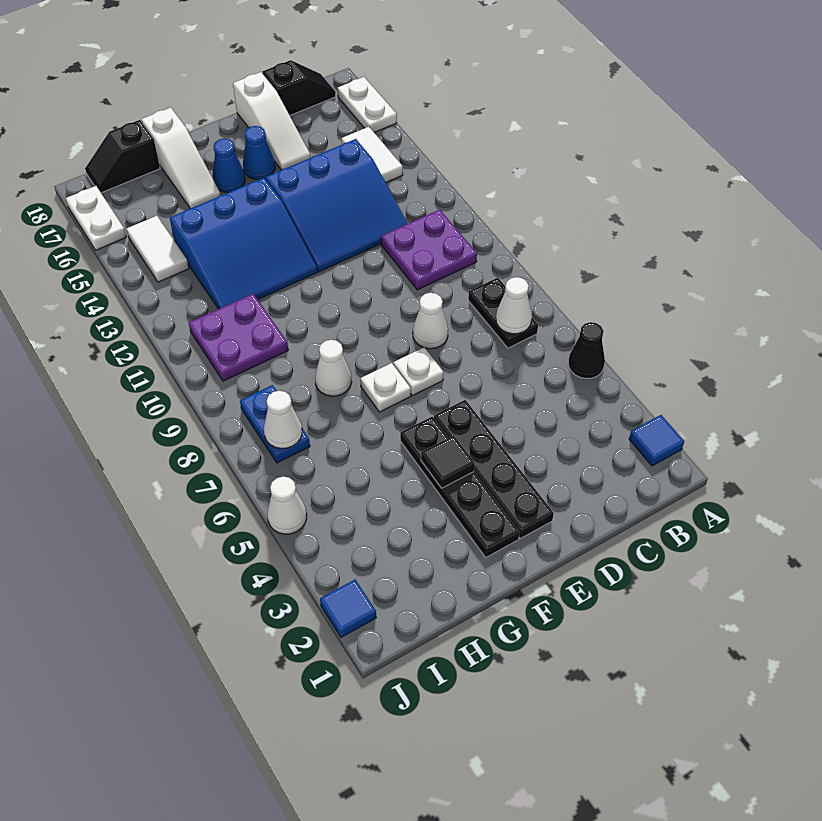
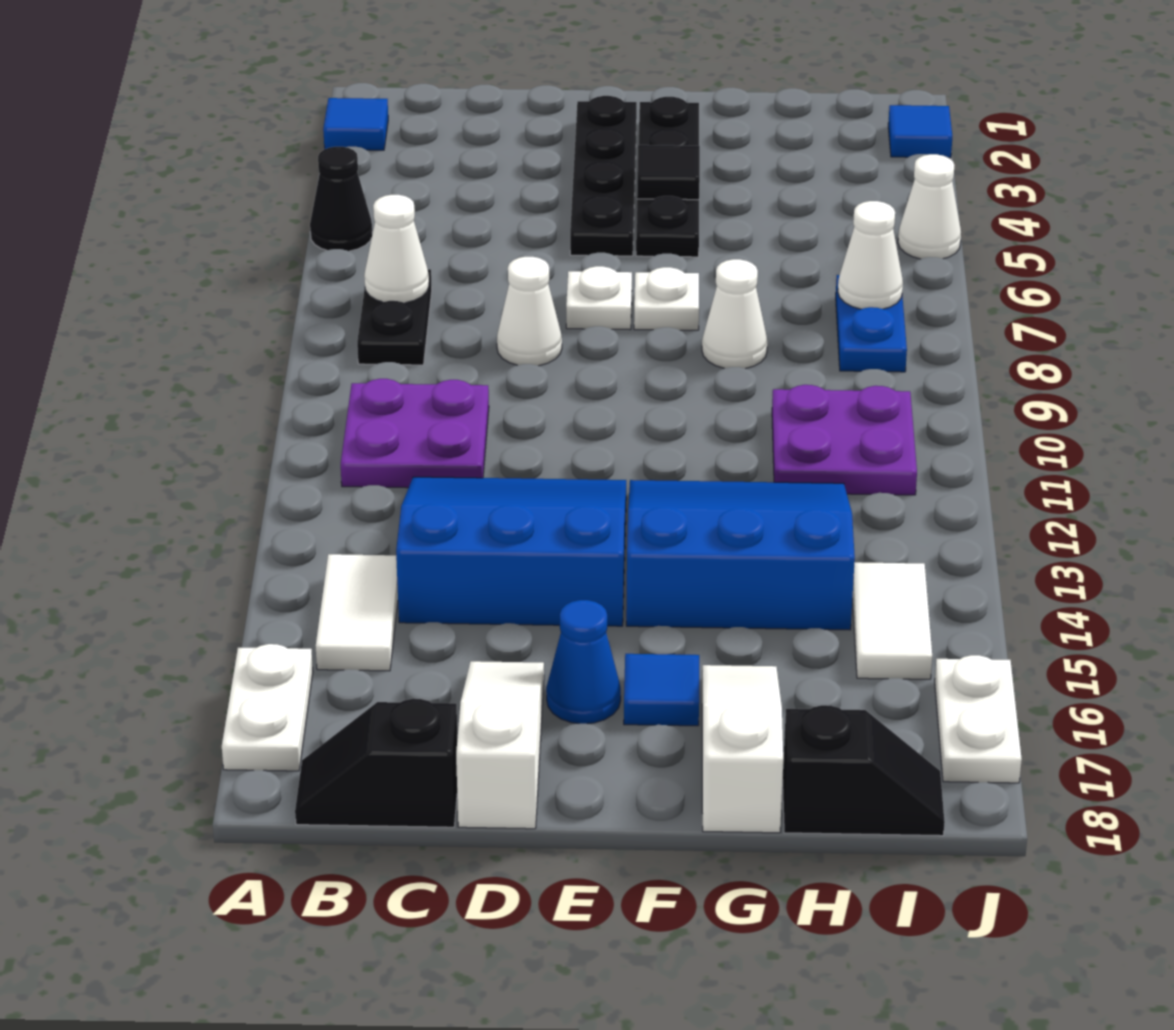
blue 1x1 cone [213,139,245,192] -> blue 1x1 tile [624,654,699,726]

